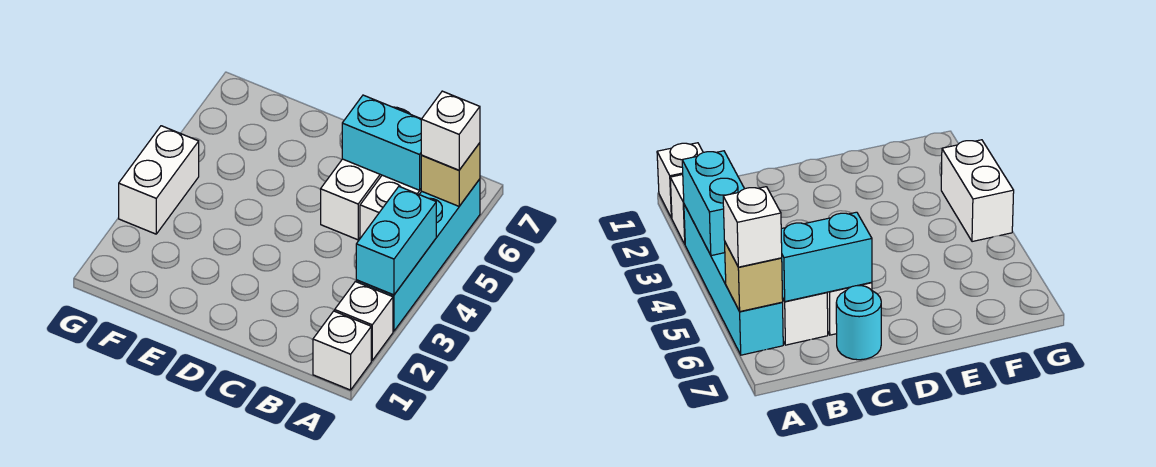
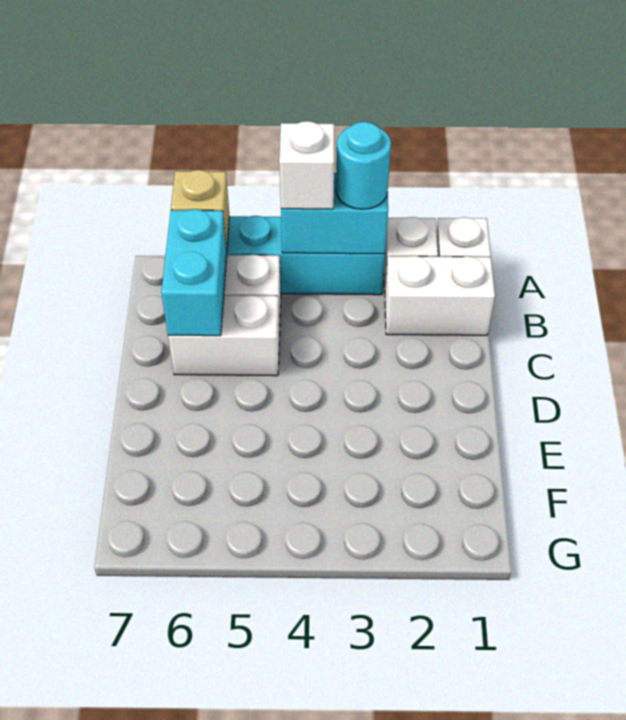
white 1x1 brick [421,91,480,170] -> white 1x1 brick moved to [279,121,334,209]
cyan 1x1 round brick [836,286,881,360] -> cyan 1x1 round brick moved to [336,122,391,209]
white 1x2 brick [119,126,199,234] -> white 1x2 brick moved to [385,256,495,335]

